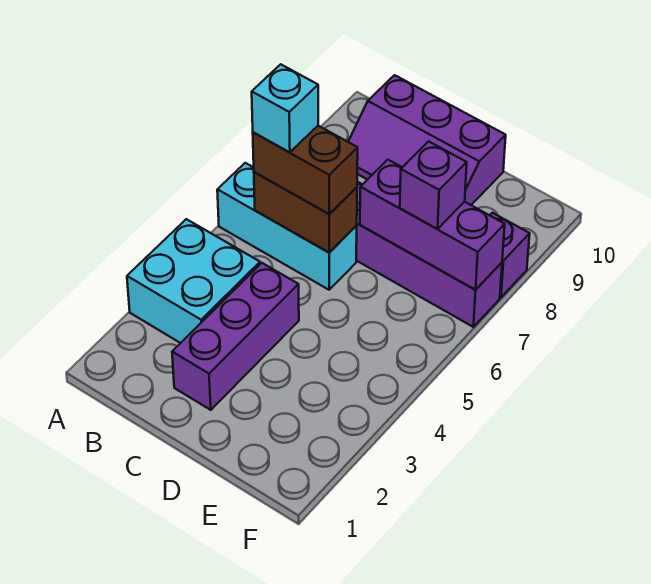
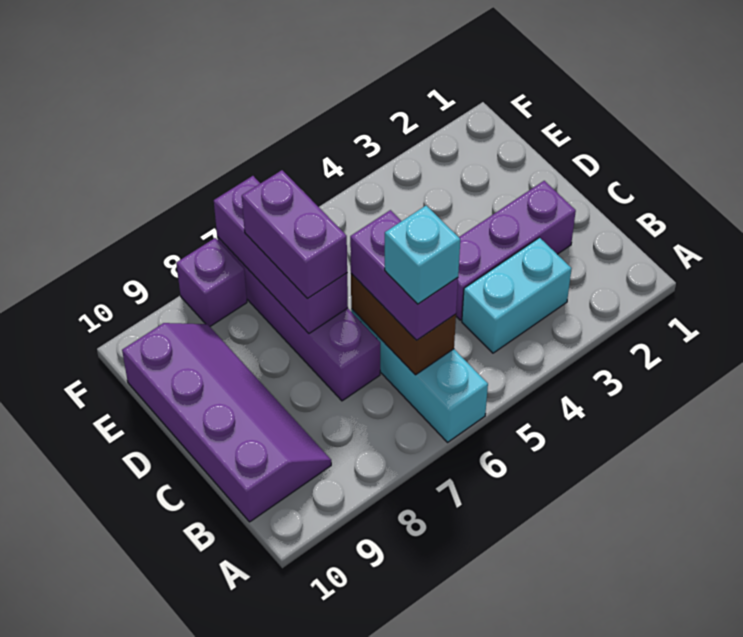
cyan 2x2 brick [127,219,260,343] -> cyan 1x2 brick [462,238,572,353]
brown 1x2 brick [253,126,358,214] -> purple 1x2 brick [350,210,458,340]
purple 2x3 slope [348,75,506,205] -> purple 2x4 slope [122,323,331,522]
purple 1x1 brick [400,141,467,229] -> purple 1x2 brick [242,170,347,299]

